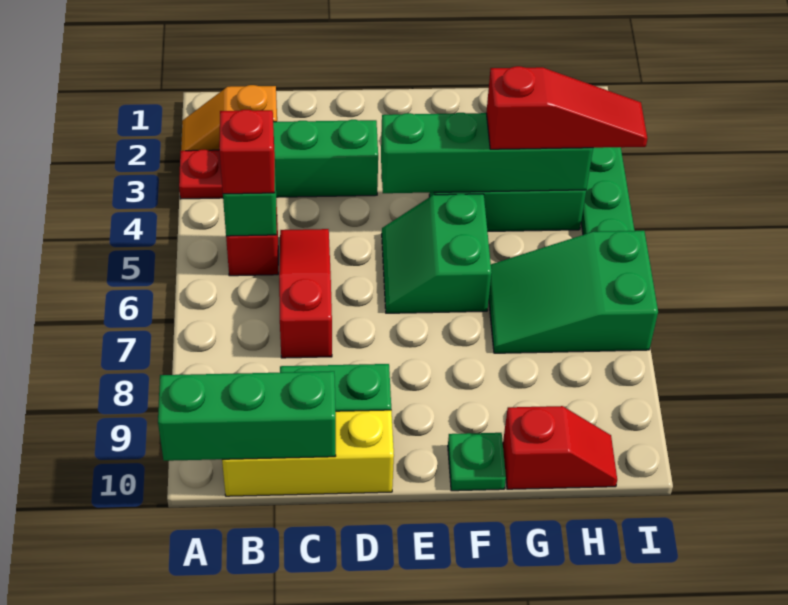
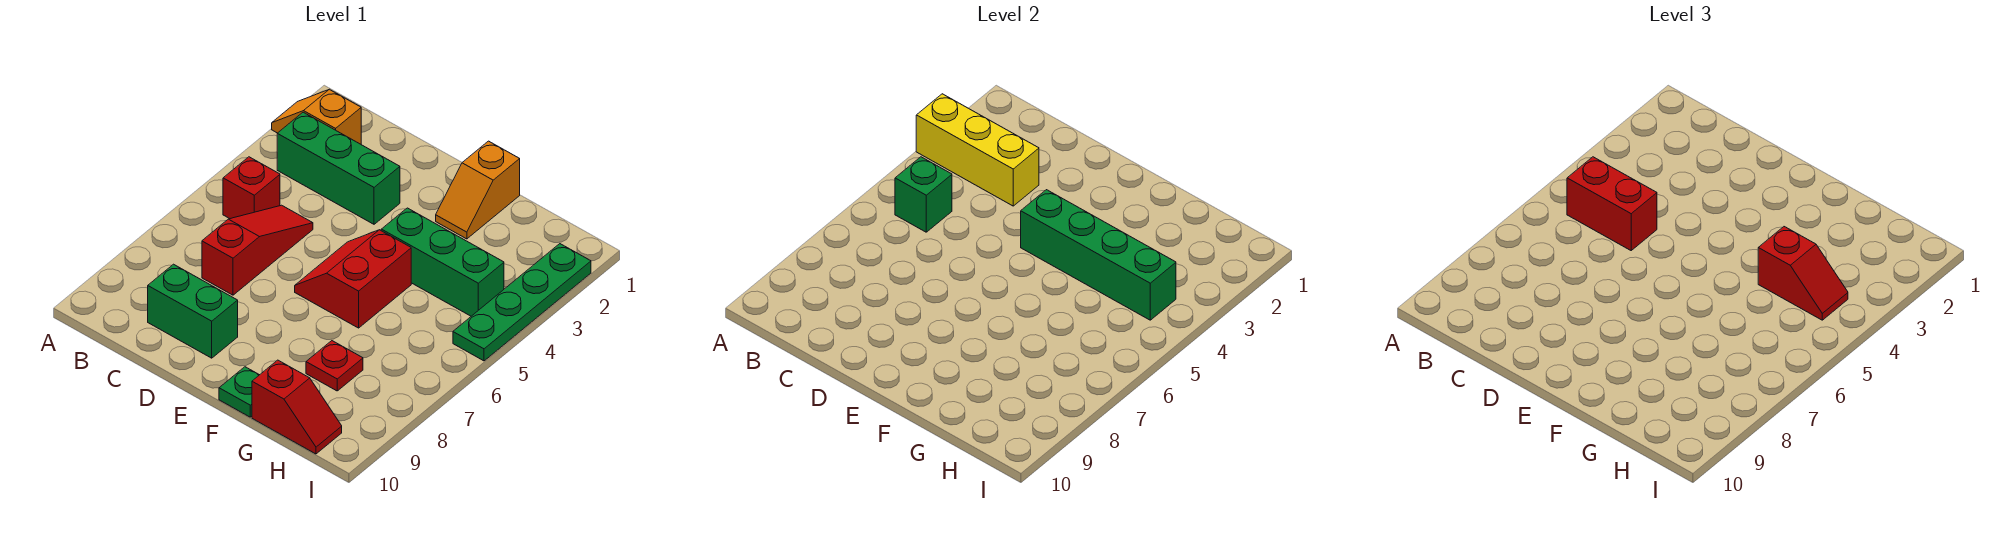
red 1x1 plate [179,150,223,199] -> red 1x1 plate moved to [306,341,363,391]
green 1x3 brick [158,371,336,461] -> none
red 1x1 brick [219,110,275,194] -> red 1x2 brick [1567,157,1657,250]
yellow 1x3 brick [222,410,394,496] -> yellow 1x3 brick moved to [916,94,1039,206]
green 2x2 slope [382,194,492,313] -> red 2x2 slope [295,230,411,328]
none -> orange 1x2 slope [436,141,520,239]
red 1x3 slope [486,66,647,149] -> red 1x2 slope [1758,227,1848,320]
green 2x3 slope [489,231,658,353] -> none

